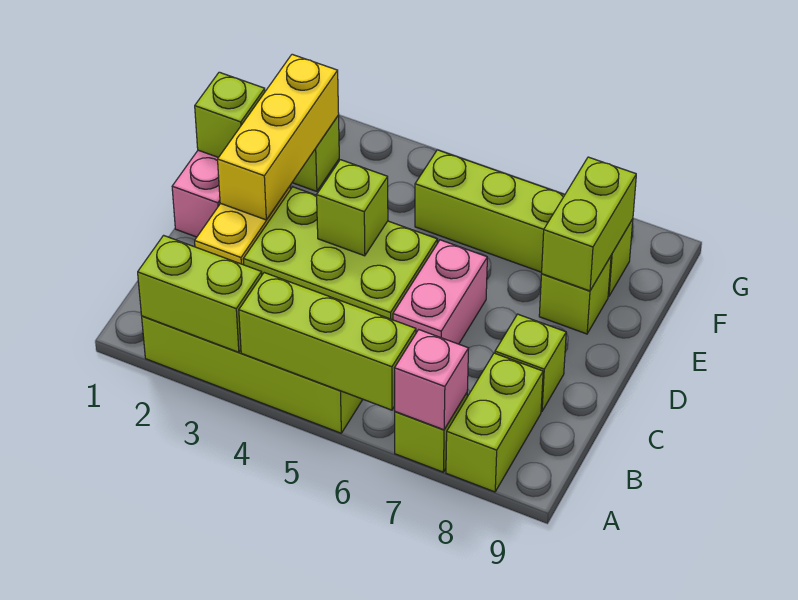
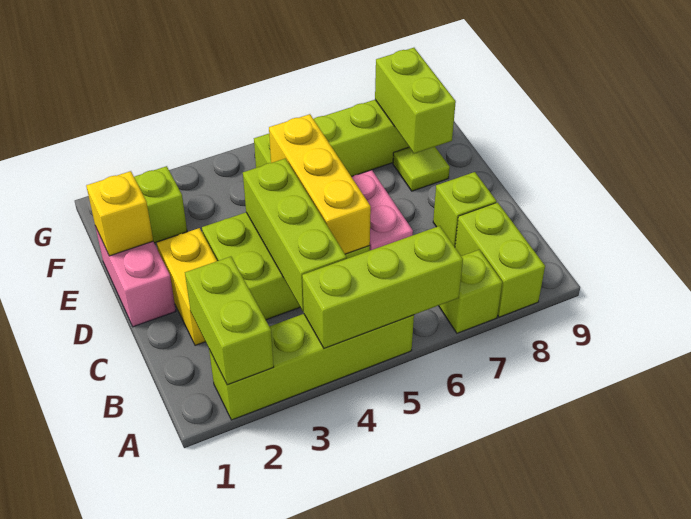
lime 1x2 brick [138,235,262,352] -> lime 1x2 brick turned to [185,257,274,385]
pink 1x1 brick [395,330,469,430] -> none
yellow 1x3 brick [218,54,339,220] -> yellow 1x3 brick moved to [269,114,371,254]
lime 1x1 brick [317,160,388,256] -> lime 1x3 brick [243,158,347,311]
lime 1x1 brick [195,72,265,157] -> yellow 1x1 brick [86,171,153,256]
lime 1x1 brick [539,256,611,334] -> lime 1x1 tile [393,147,450,191]

